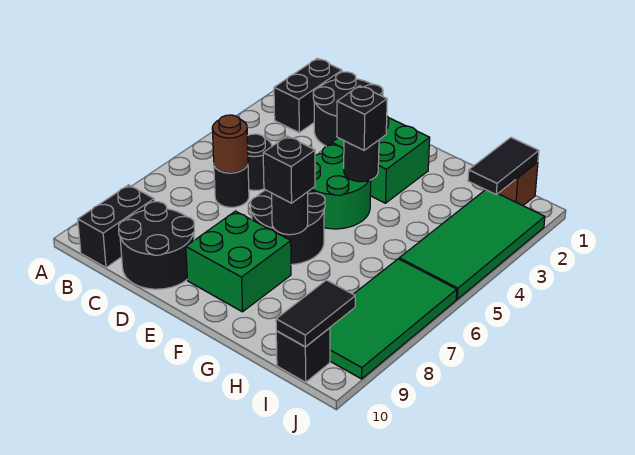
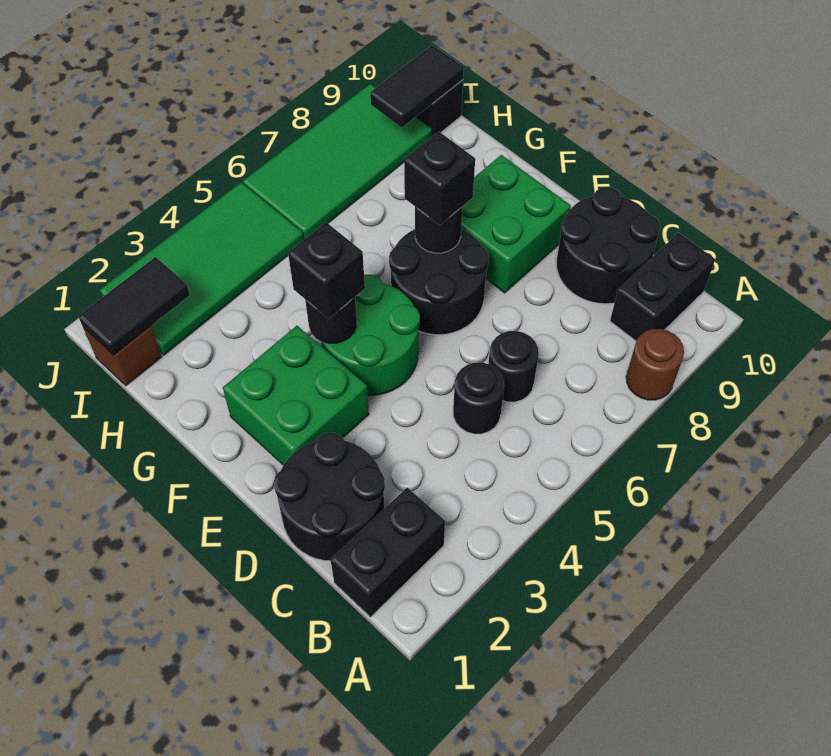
brown 1x1 round brick [212,115,248,173] -> brown 1x1 round brick moved to [626,329,684,400]

